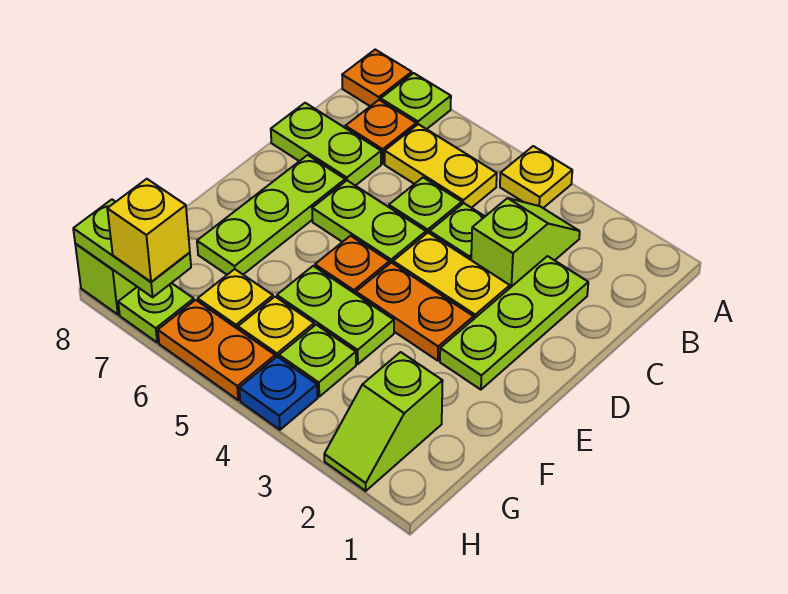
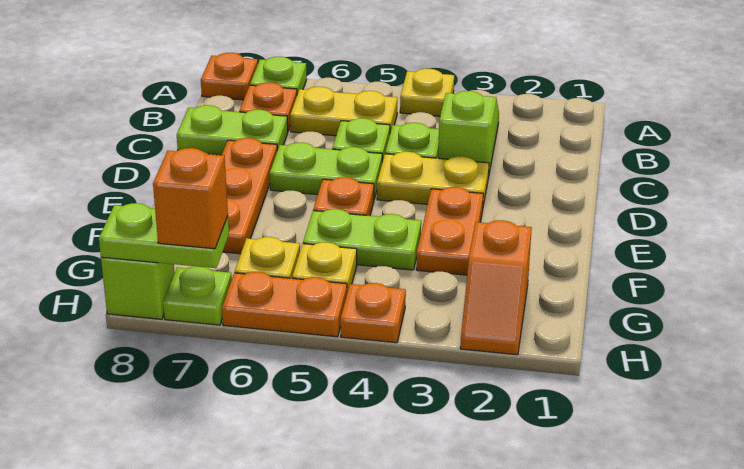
lime 1x3 plate [440,256,588,390] -> none
lime 1x3 plate [197,155,345,275] -> orange 1x3 plate [222,138,277,254]
orange 1x2 plate [356,263,473,361] -> orange 1x2 plate turned to [416,187,483,275]
lime 1x2 slope [324,352,443,491] -> orange 1x2 slope [460,220,532,355]
lime 1x1 plate [279,325,356,397] -> none
blue 1x1 plate [239,357,317,430] -> orange 1x1 plate [340,283,406,343]
yellow 1x1 brick [107,179,190,282] -> orange 1x1 brick [153,148,228,249]

